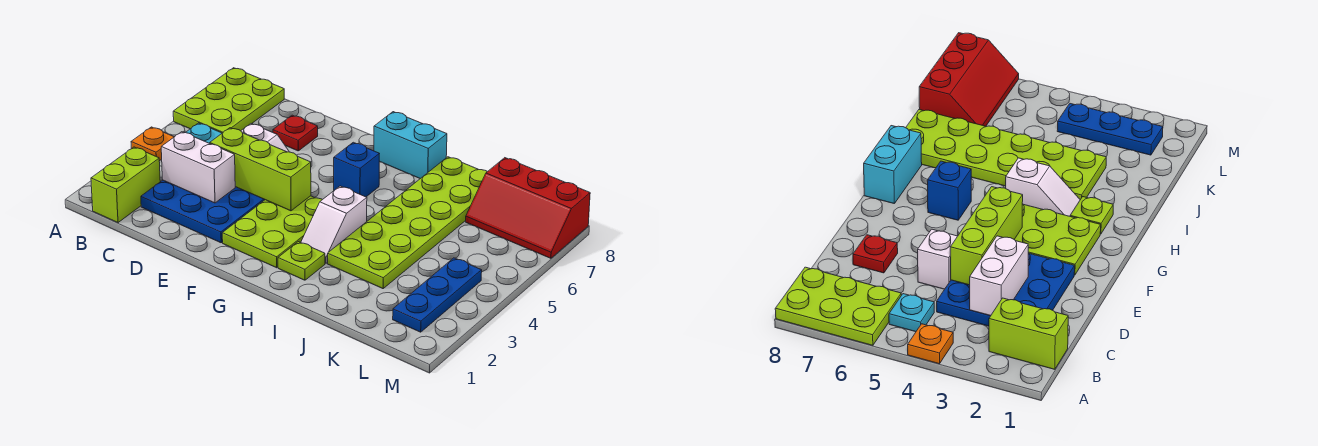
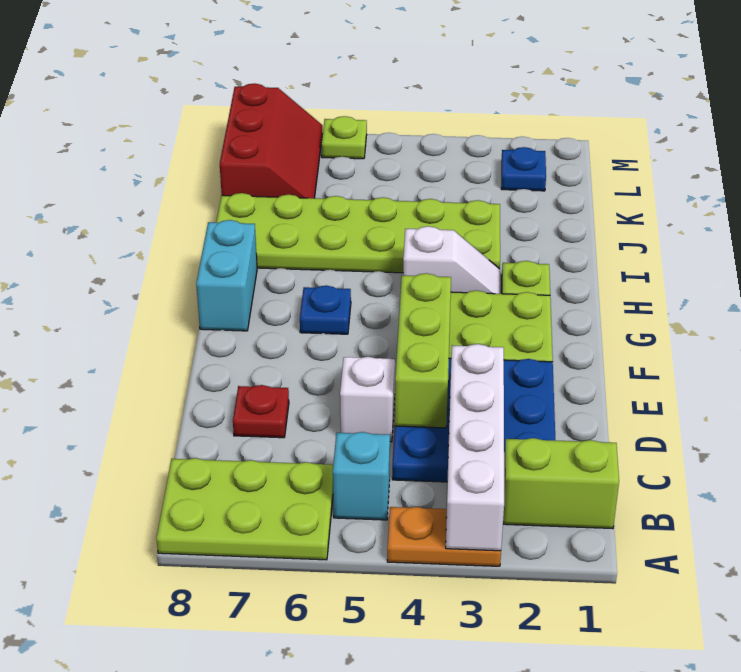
orange 1x1 plate [131,127,174,161] -> orange 1x2 plate [387,507,501,566]
cyan 1x1 plate [185,123,222,143] -> cyan 1x1 brick [333,432,390,520]
white 1x2 brick [161,132,235,203] -> white 1x4 brick [446,344,504,551]
blue 1x1 brick [334,142,379,197] -> blue 1x1 plate [300,285,351,334]
blue 1x3 plate [393,258,482,332] -> blue 1x1 plate [501,147,546,191]
none -> lime 1x1 plate [321,116,367,159]

